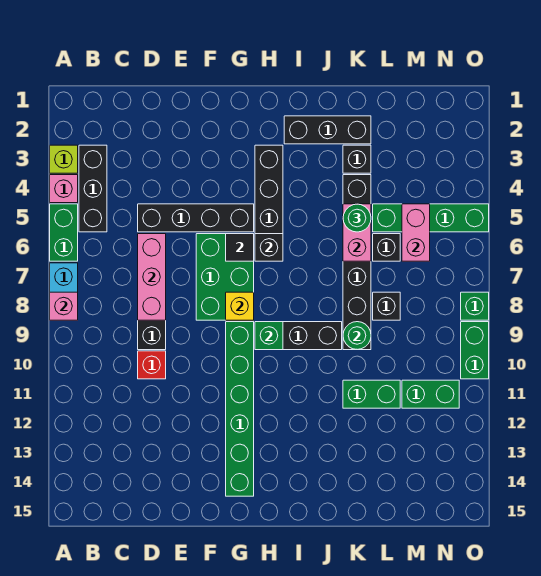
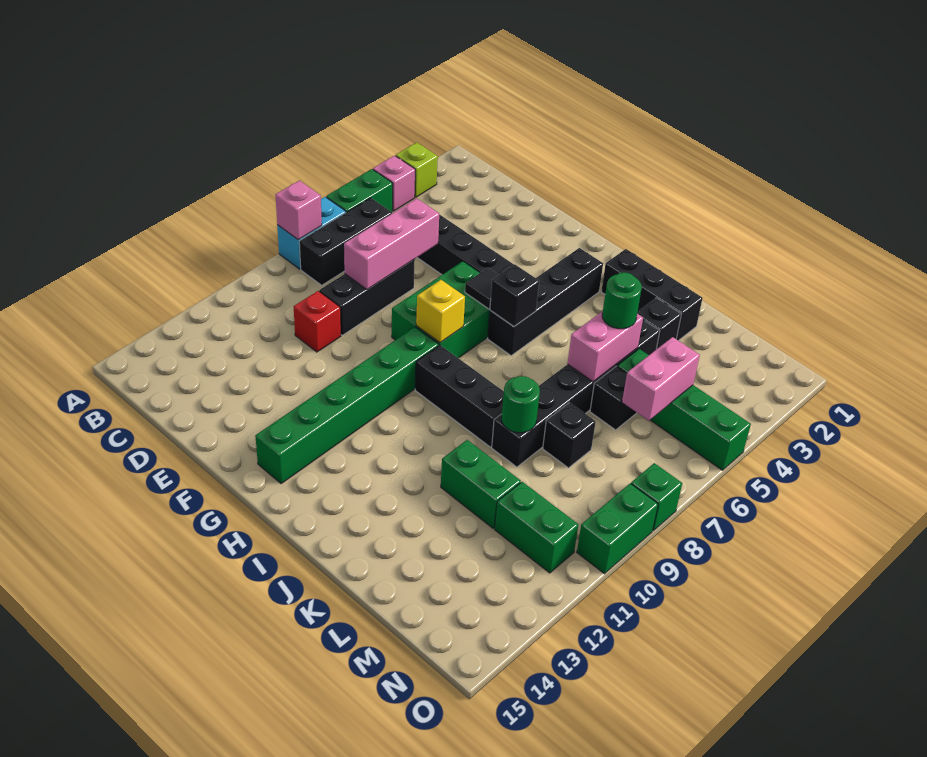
black 1x3 brick [79,145,107,232] -> black 1x3 brick moved to [299,198,392,285]
green 1x1 brick [255,322,283,350] -> none

